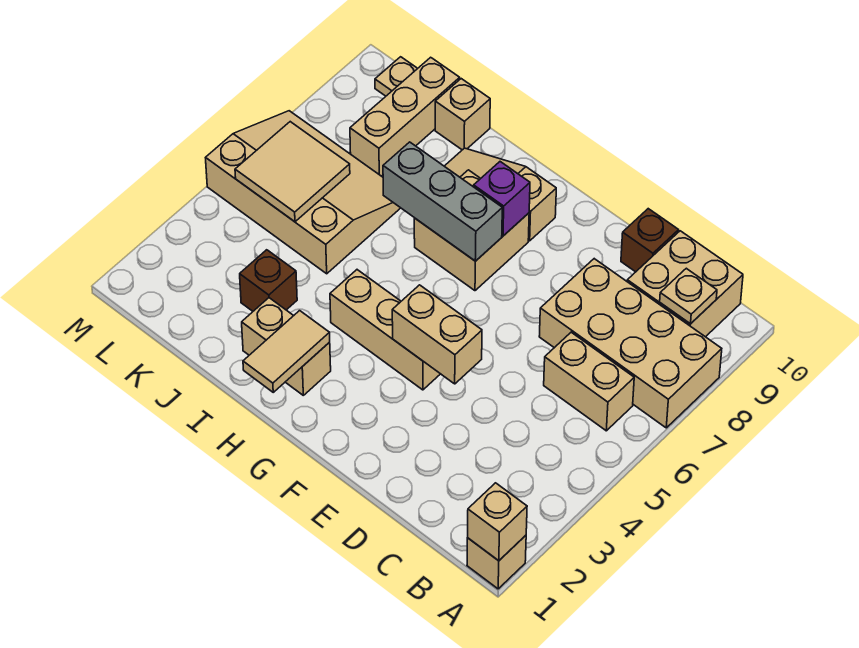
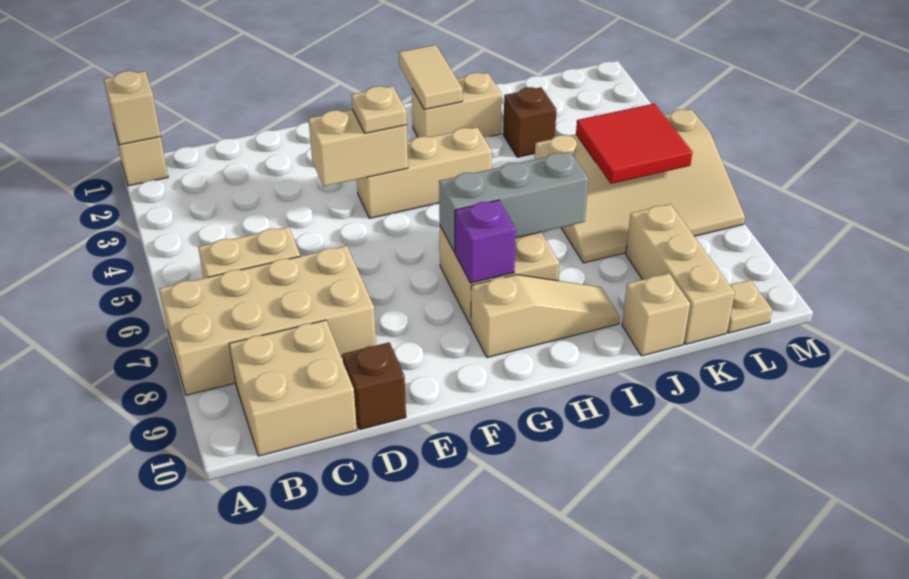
tan 1x1 plate [660,268,717,324] -> tan 1x1 plate moved to [351,86,407,133]
tan 2x2 tile [235,122,350,222] -> red 2x2 tile [576,104,692,184]

